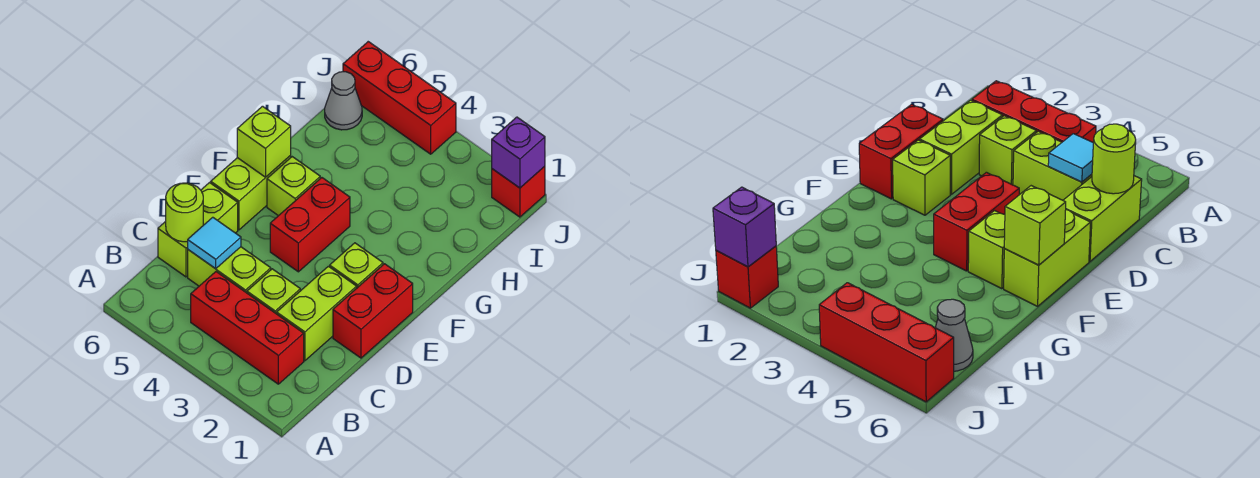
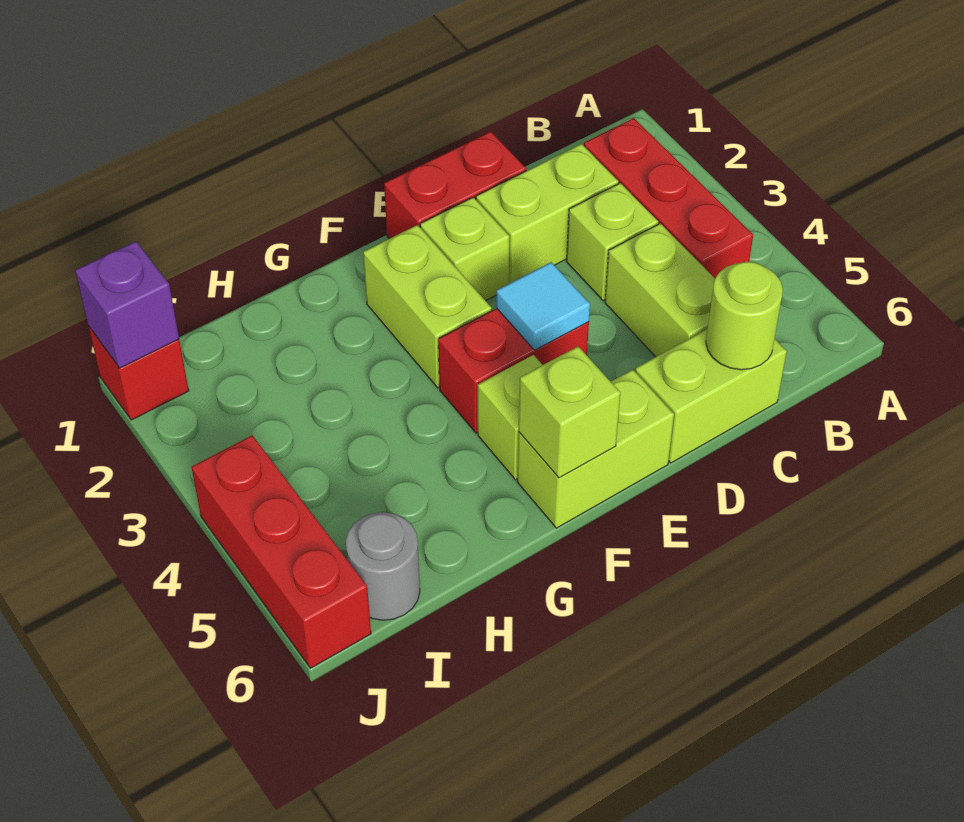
cyan 1x1 tile [188,217,241,269] -> cyan 1x1 tile moved to [496,262,590,350]
none -> lime 1x2 brick [363,225,492,388]
grey 1x1 cone [325,72,362,130] -> grey 1x1 round brick [346,512,420,620]

